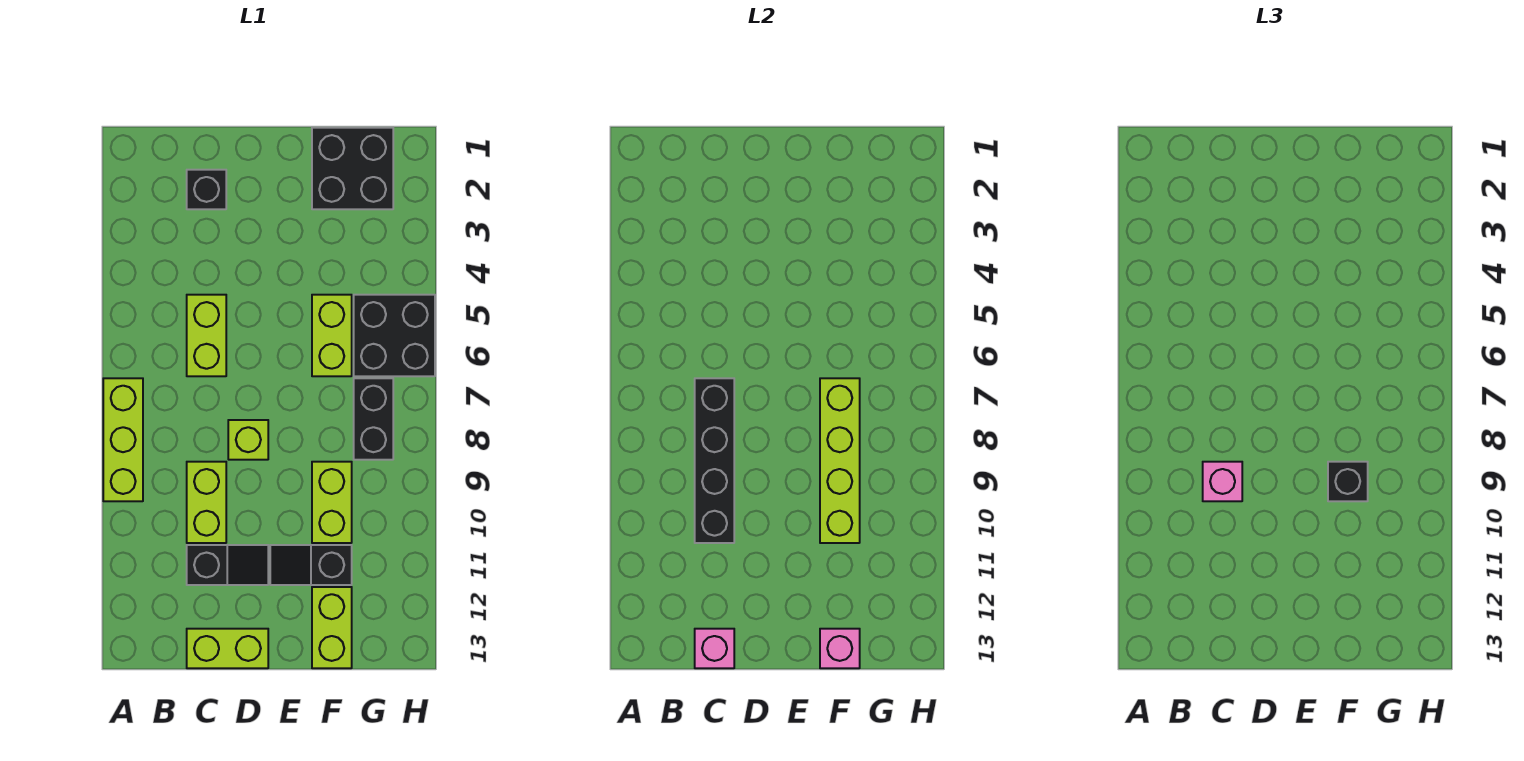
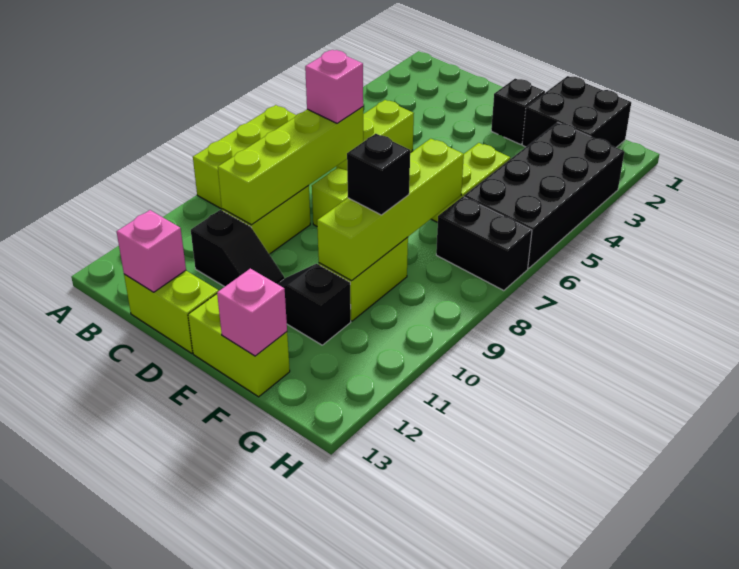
black 1x1 brick [187,170,226,209] -> black 1x1 brick moved to [491,79,545,144]
black 1x4 brick [695,378,734,543] -> lime 1x4 brick [218,107,363,225]
pink 1x1 brick [1203,462,1242,501] -> pink 1x1 brick moved to [305,50,363,123]
lime 1x2 brick [312,587,352,668] -> lime 1x2 brick turned to [188,294,290,397]
black 2x2 brick [354,295,435,376] -> black 2x4 brick [464,122,624,268]
black 1x2 brick [354,378,393,460] -> black 1x2 brick turned to [436,197,532,291]

